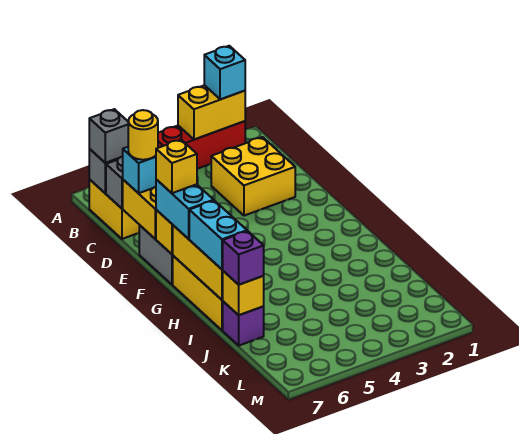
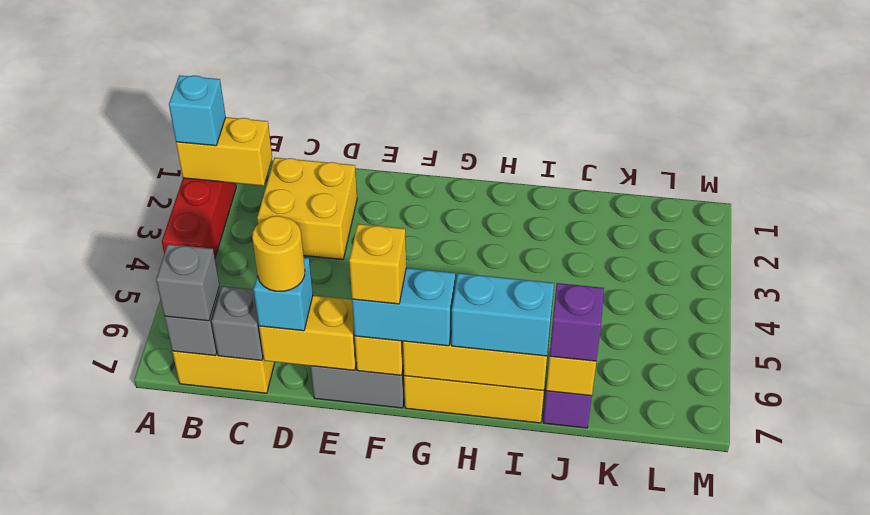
yellow 1x2 brick [178,85,245,140] -> yellow 1x2 brick turned to [176,117,272,186]

